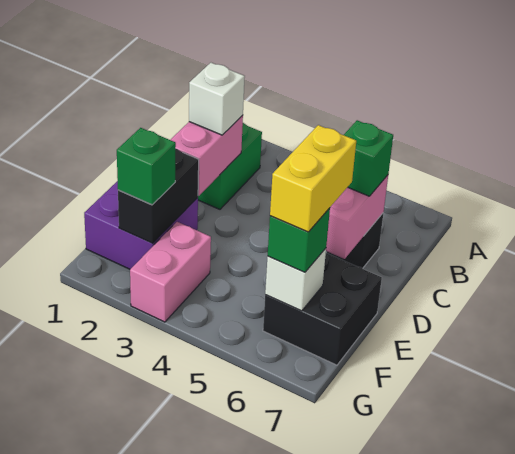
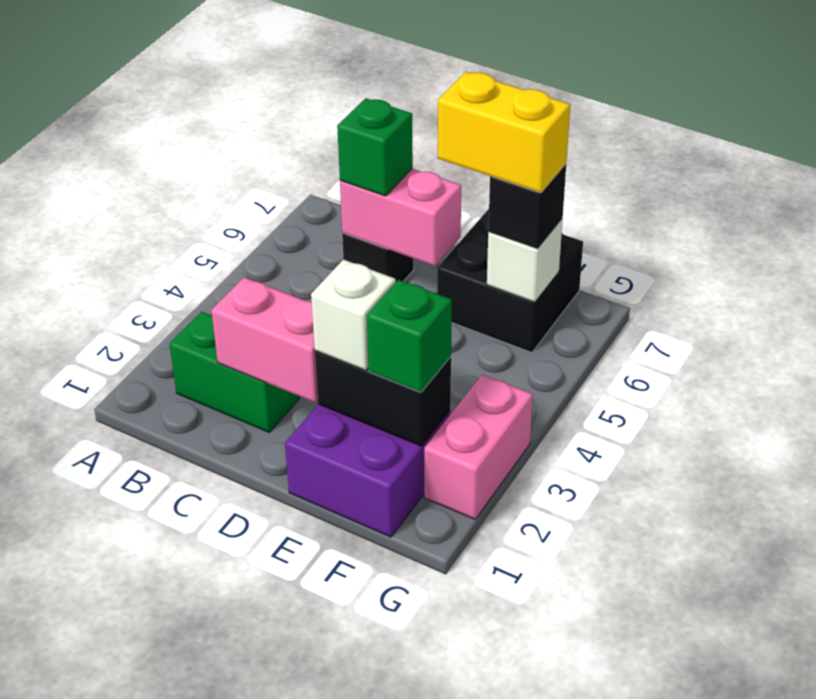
white 1x1 brick [189,63,245,135] -> white 1x1 brick moved to [311,259,396,370]
pink 1x2 brick [130,222,211,322] -> pink 1x2 brick turned to [424,375,533,519]
green 1x1 brick [268,208,330,272] -> black 1x1 brick [488,164,566,249]

